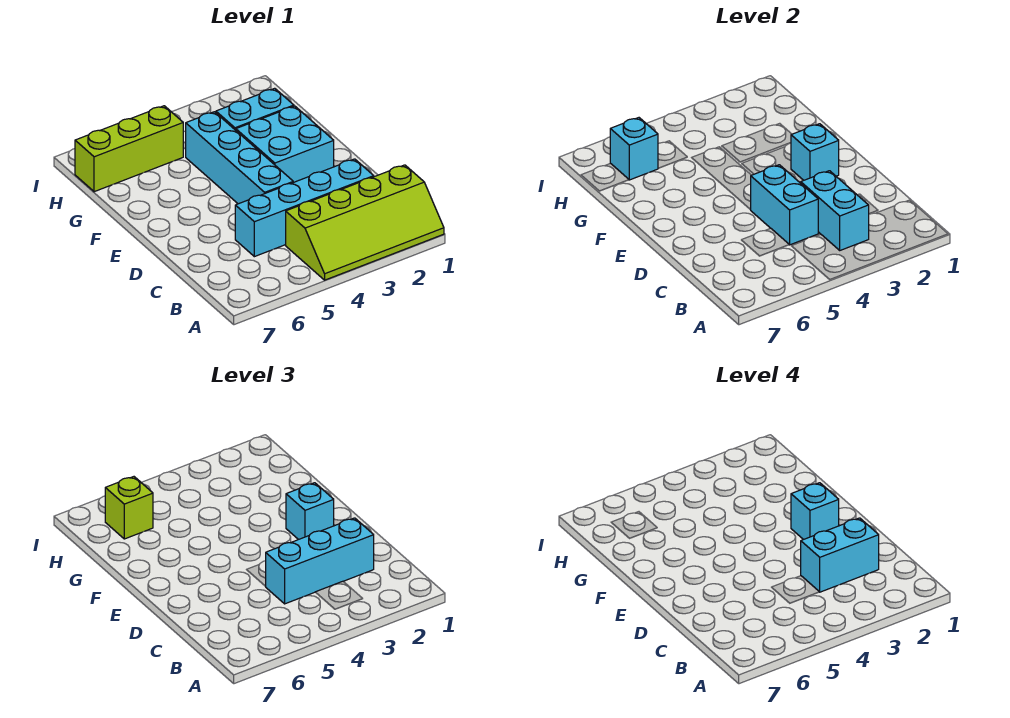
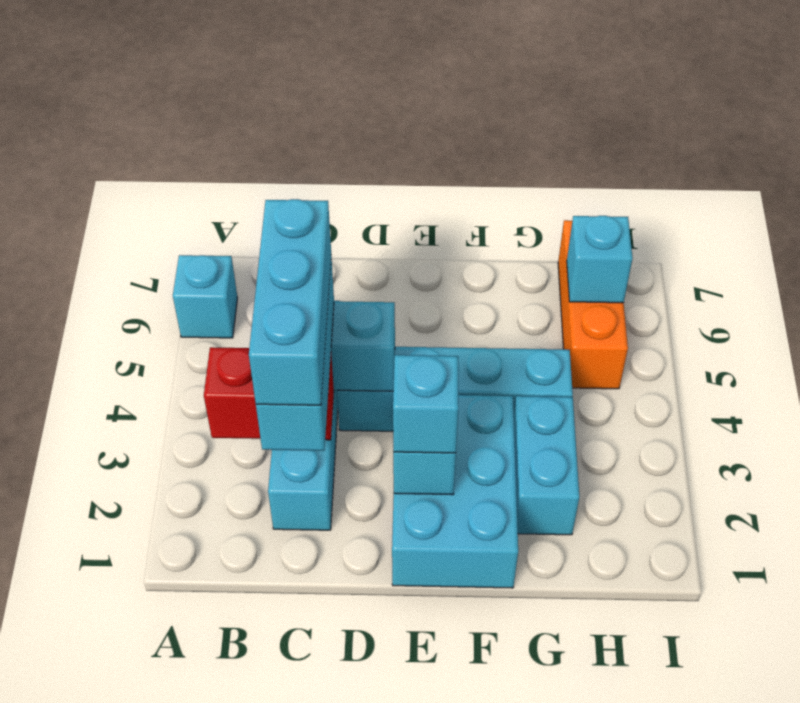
lime 2x4 slope [286,165,444,280] -> none
cyan 1x2 brick [801,171,869,250] -> red 1x2 brick [204,347,334,440]
cyan 1x2 brick [801,518,879,592] -> cyan 1x3 brick [249,199,331,405]
cyan 2x2 brick [236,106,334,182] -> cyan 2x3 brick [392,395,518,588]
cyan 1x1 brick [791,483,839,540] -> cyan 1x1 brick moved to [173,255,237,338]
lime 1x3 brick [75,106,183,192] -> orange 1x3 brick [558,220,628,389]
lime 1x1 brick [105,477,153,539] -> none

